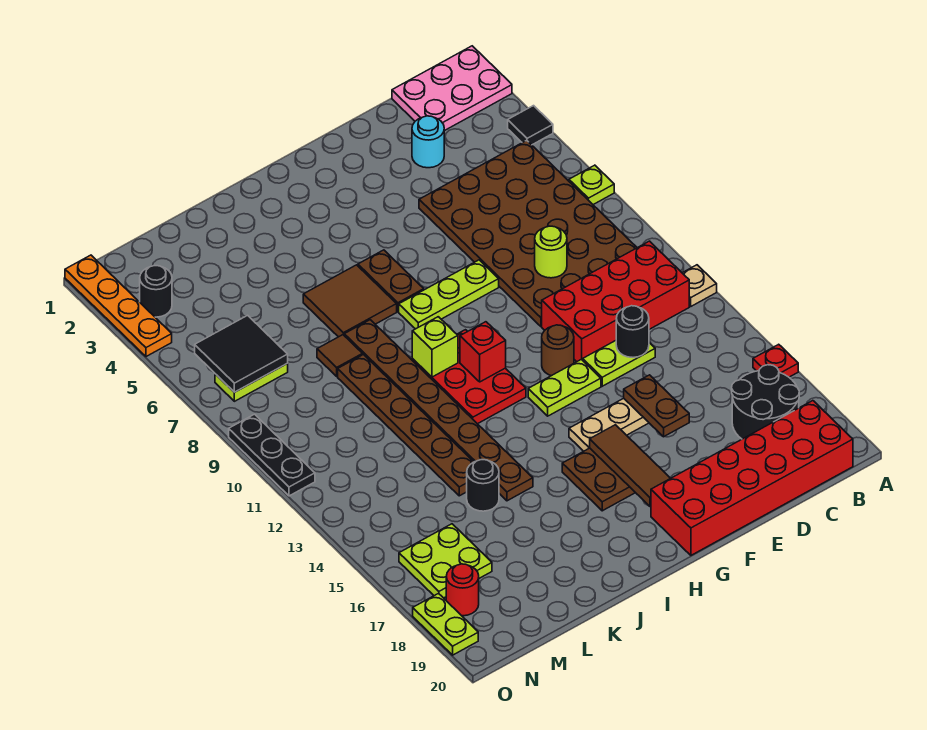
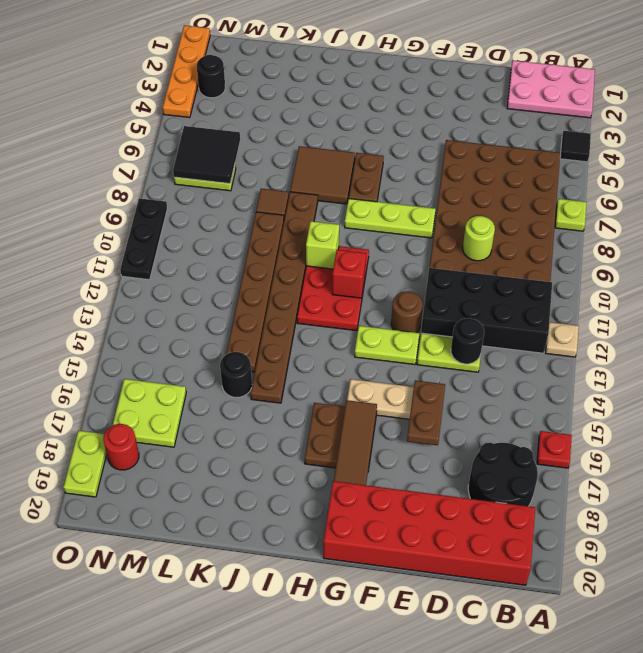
red 2x4 brick [542,241,689,362] -> black 2x4 brick [421,268,552,353]
cyan 1x1 round brick [412,116,444,168] -> none

